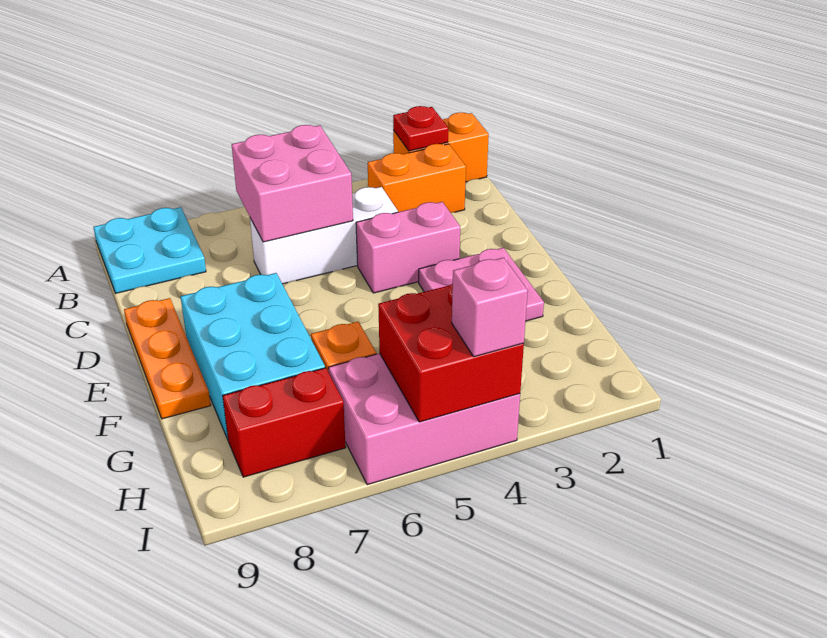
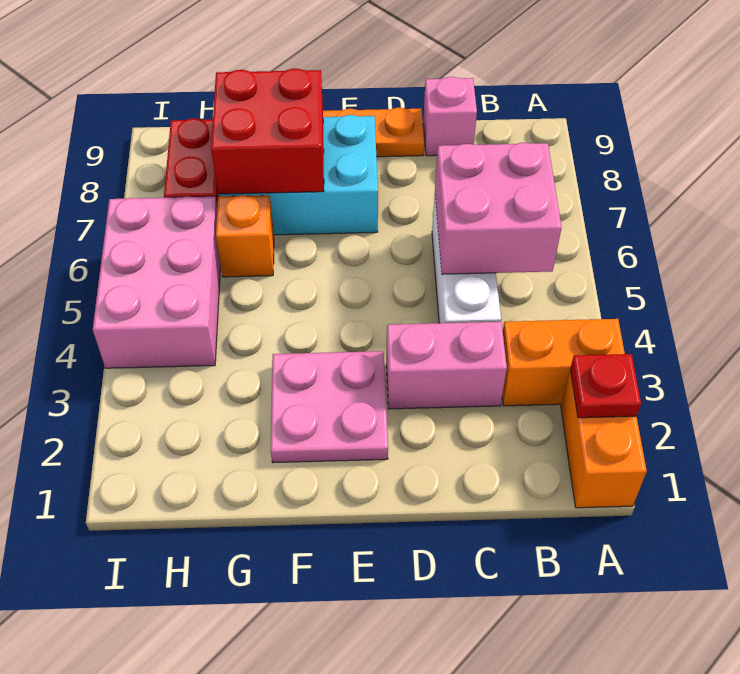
cyan 2x2 plate [93,207,206,293] -> none
orange 1x2 brick [368,144,466,213] -> orange 1x2 brick turned to [502,319,625,406]
pink 1x2 brick [356,202,460,293] -> pink 1x2 brick turned to [386,322,507,409]
red 2x2 brick [378,283,524,422] -> red 2x2 brick moved to [211,69,324,194]
pink 1x1 brick [452,258,528,357] -> pink 1x1 brick moved to [423,77,477,156]

